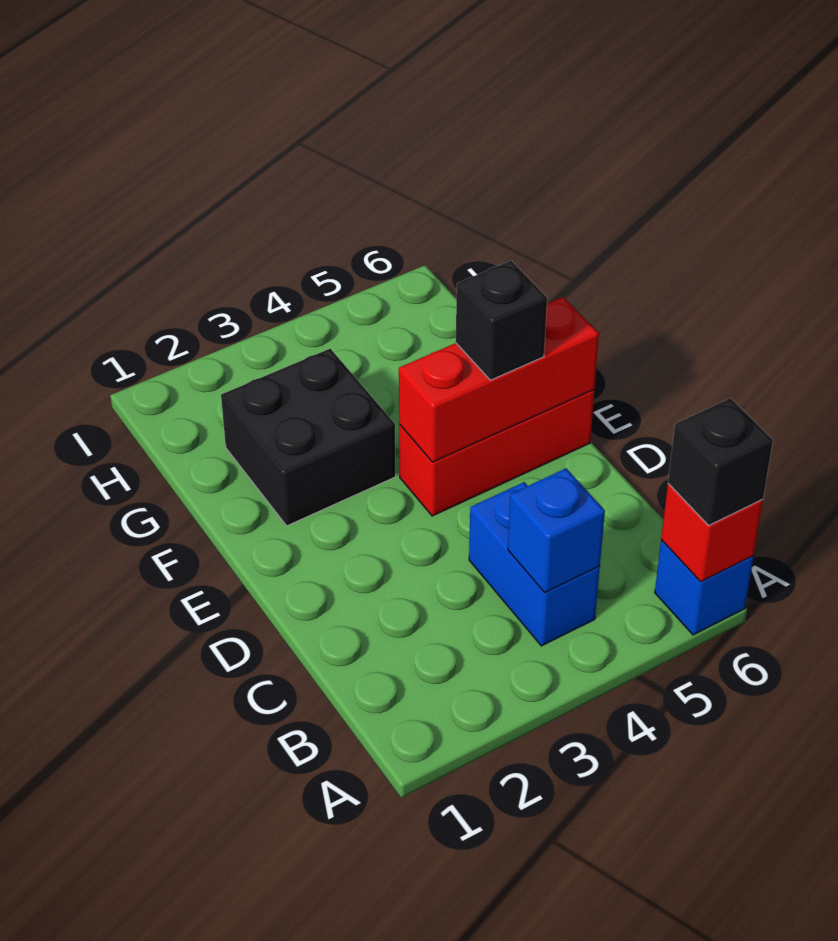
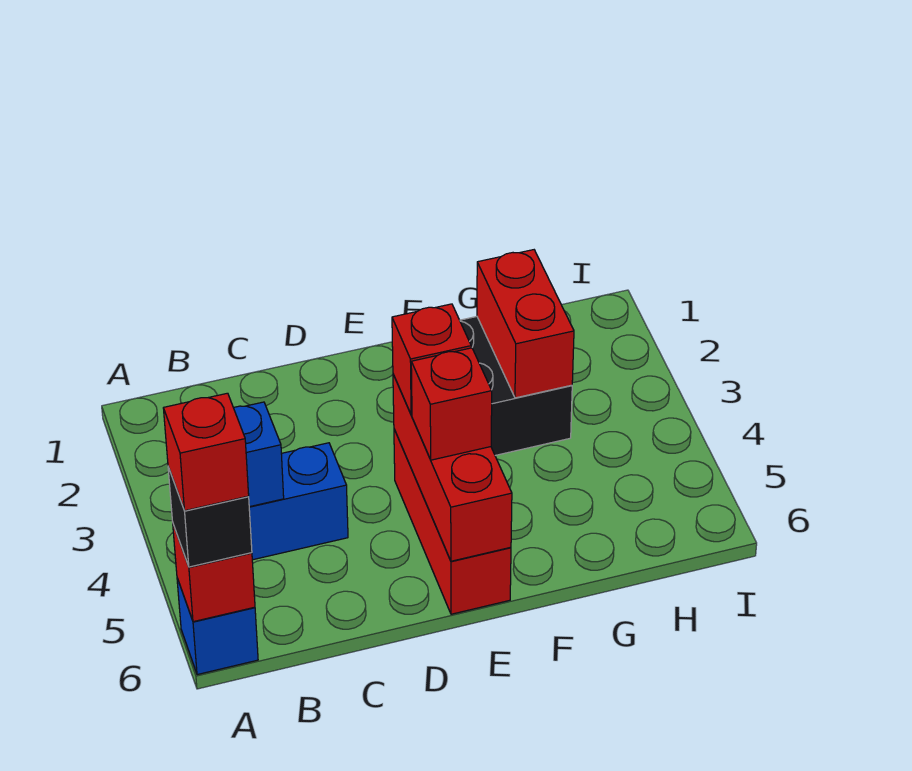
none -> red 1x1 brick [163,393,249,511]
none -> red 1x1 brick [392,304,471,415]
black 1x1 brick [456,261,547,380] -> red 1x1 brick [411,348,492,460]
none -> red 1x2 brick [477,250,574,398]

